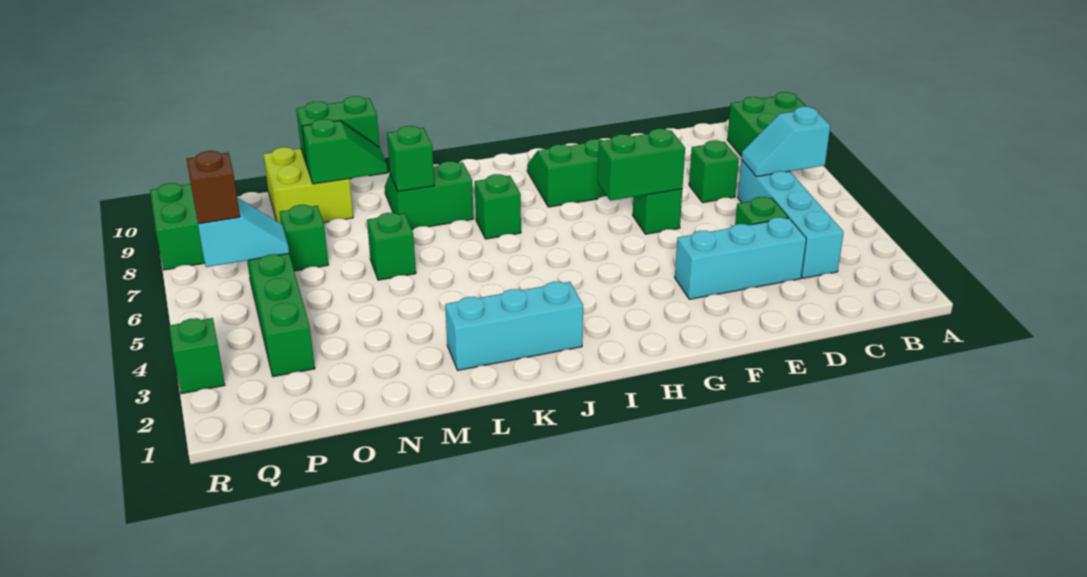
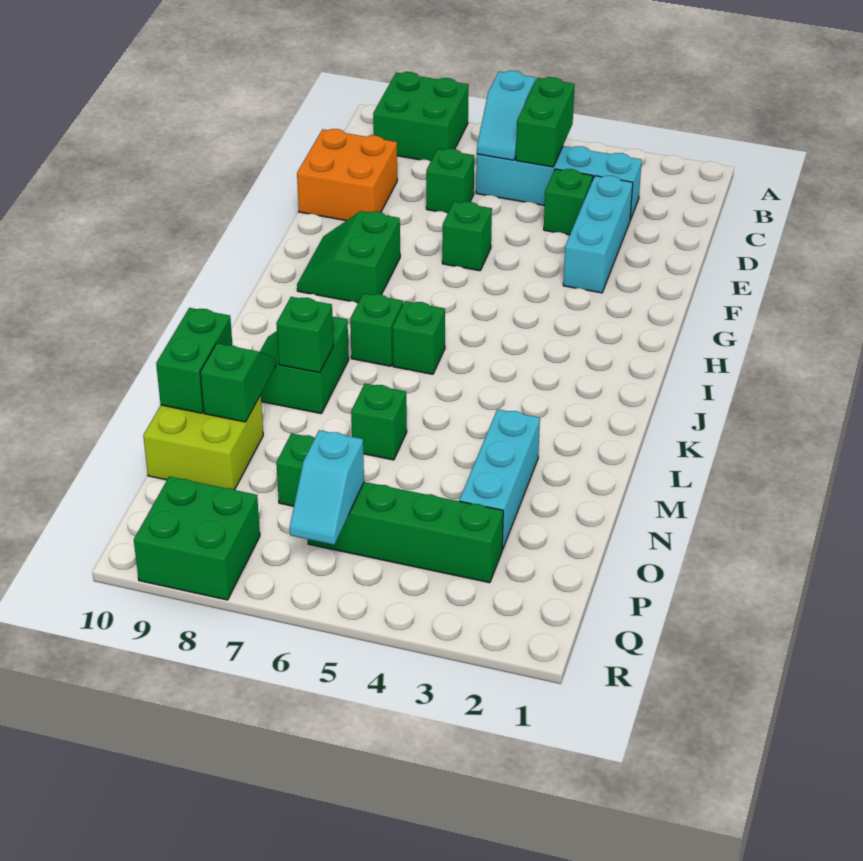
none -> orange 2x2 brick [297,129,397,221]
green 1x2 brick [598,129,685,201] -> green 1x2 brick moved to [516,77,575,167]
cyan 1x3 brick [445,282,583,370] -> cyan 1x3 brick moved to [459,409,540,549]
cyan 1x2 slope [197,198,289,267] -> cyan 1x2 slope turned to [290,430,364,545]
brown 1x1 brick [187,151,240,224] -> none
green 1x1 brick [169,318,225,394] -> green 1x1 brick moved to [393,301,445,374]

